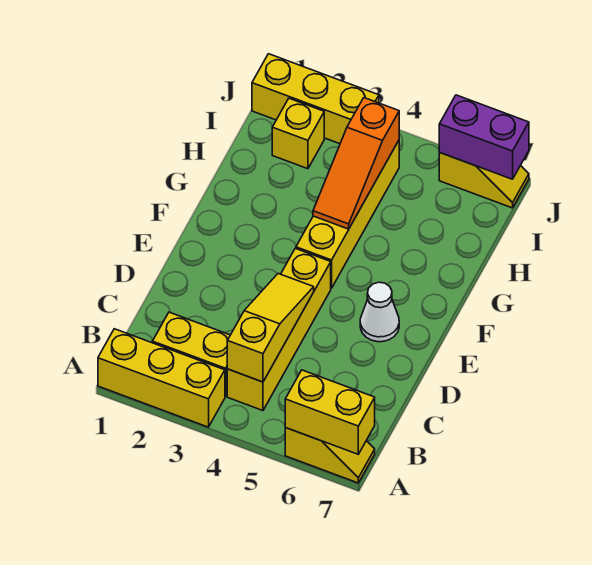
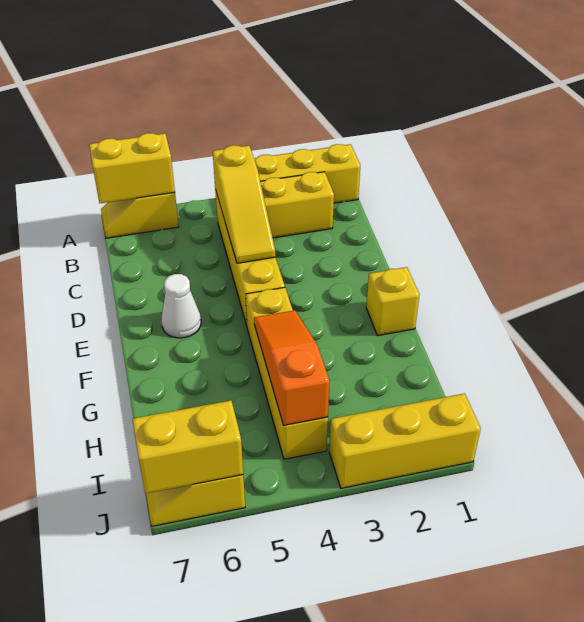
yellow 1x1 brick [272,98,324,169] -> yellow 1x1 brick moved to [366,267,419,336]
purple 1x2 brick [439,95,529,179] -> yellow 1x2 brick [132,401,243,493]

